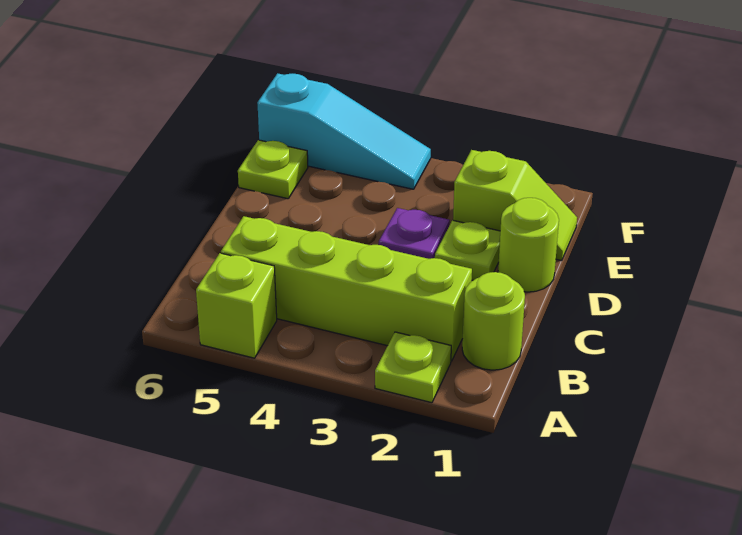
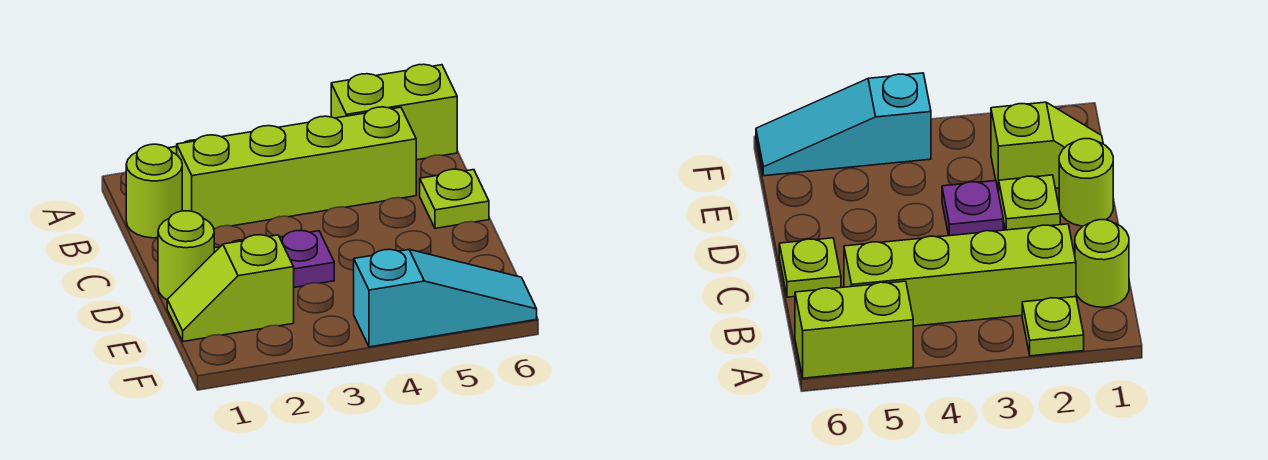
lime 1x1 brick [196,253,277,358] -> lime 1x2 brick [331,64,457,160]
lime 1x1 plate [238,140,308,199] -> lime 1x1 plate moved to [420,169,489,228]
cyan 1x3 slope [257,73,431,189] -> cyan 1x3 slope turned to [354,249,537,347]

